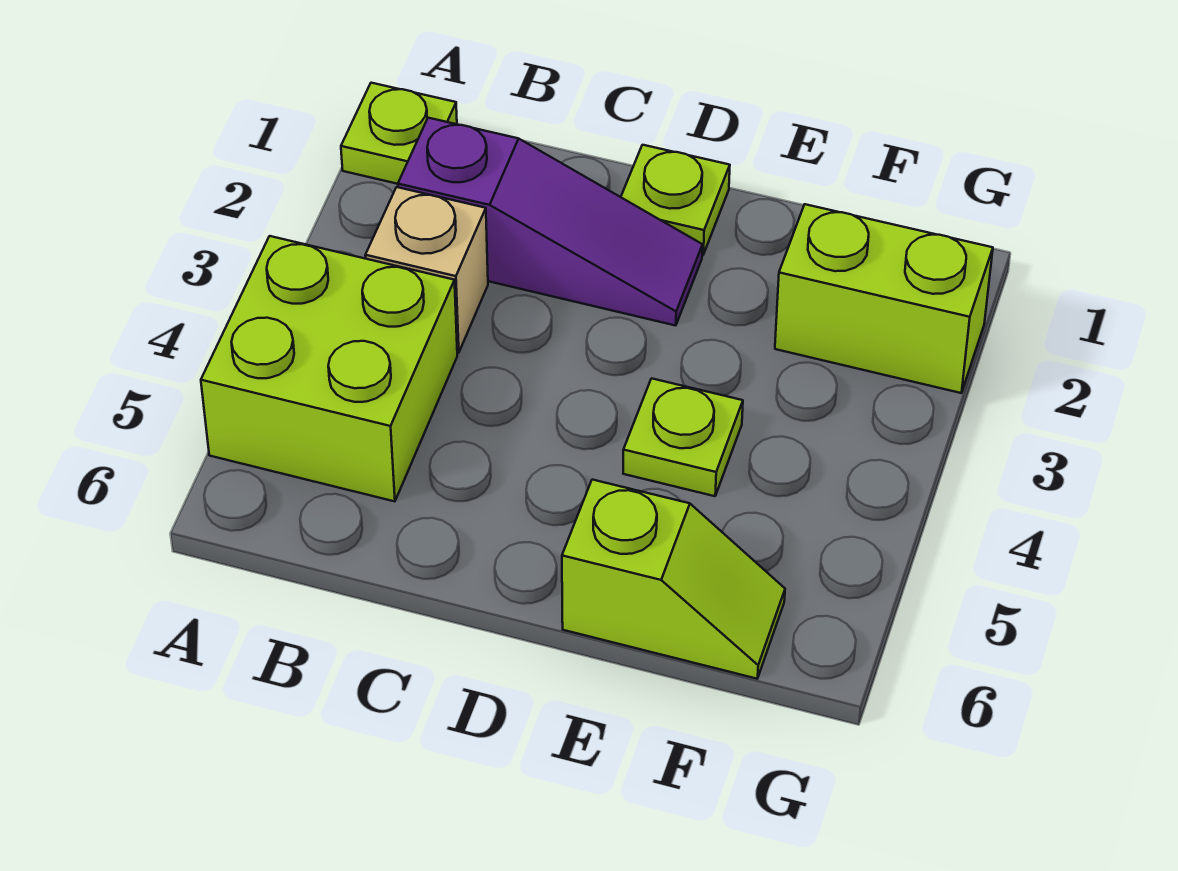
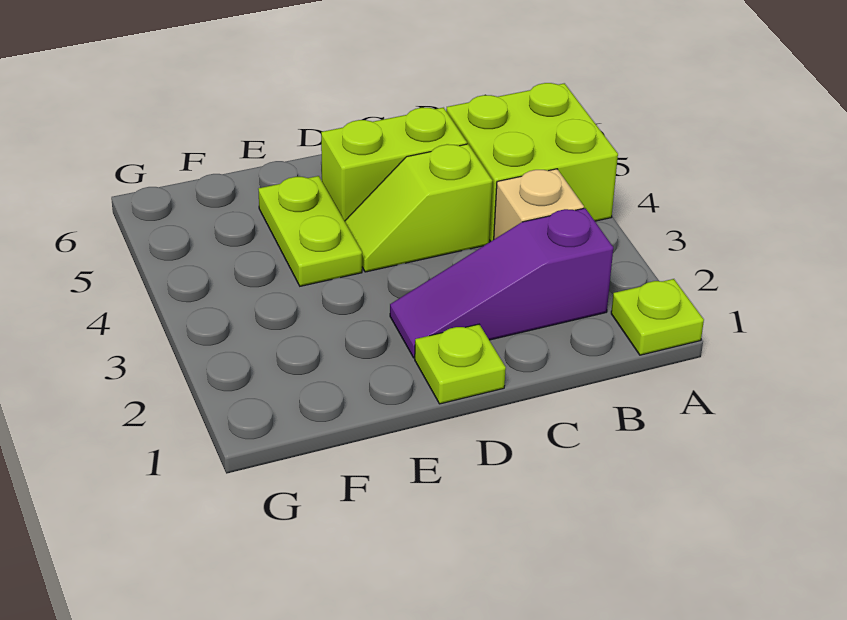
lime 1x1 plate [623,378,743,496] -> lime 1x2 plate [258,176,362,286]
lime 1x2 slope [562,480,785,679] -> lime 1x2 slope moved to [345,144,493,272]
lime 1x2 brick [775,204,993,393] -> lime 1x2 brick moved to [321,108,467,221]

